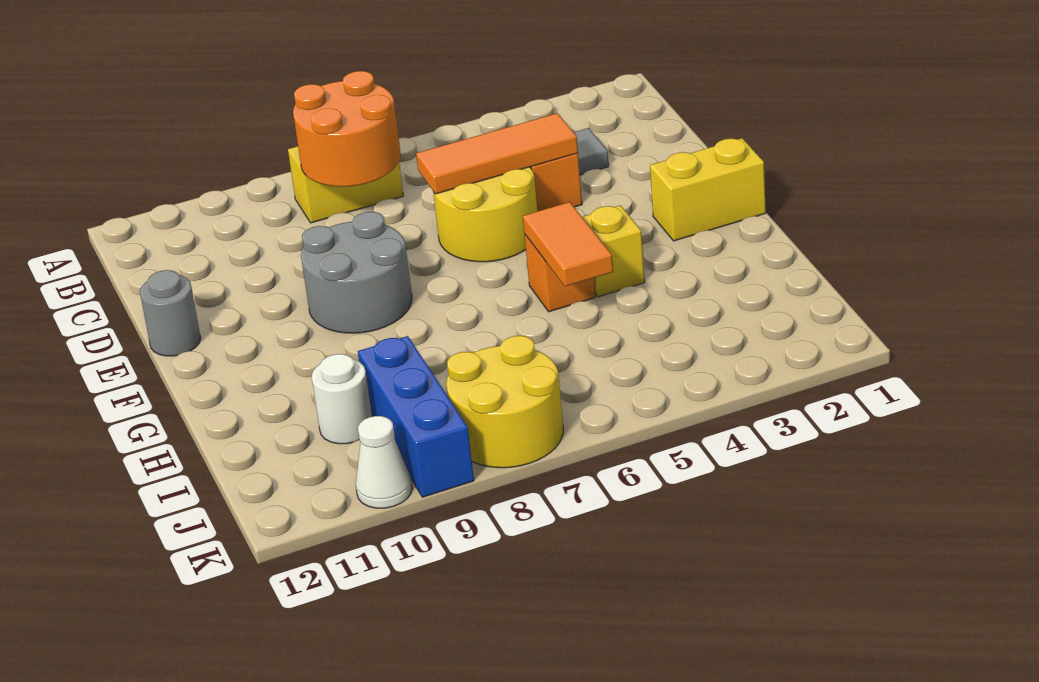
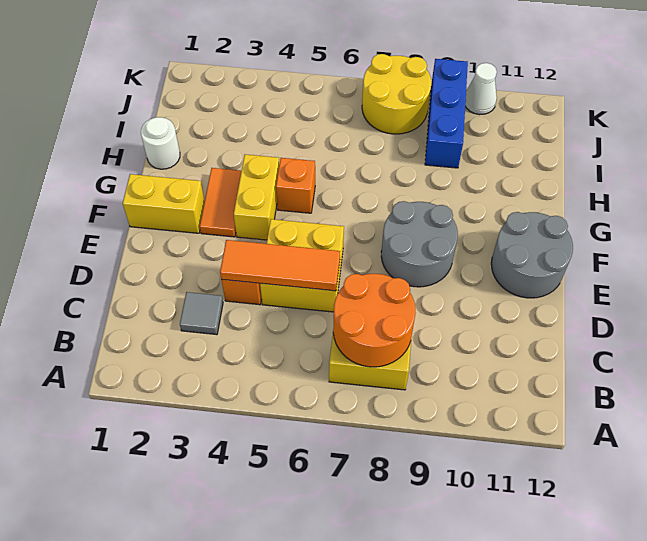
yellow 2x2 round brick [433,167,537,262] -> yellow 2x2 brick [260,219,344,312]
grey 1x1 round brick [140,270,201,356] -> grey 2x2 round brick [491,212,573,298]
yellow 1x1 brick [582,205,645,297] -> yellow 1x2 brick [234,154,279,240]
orange 1x2 tile [523,202,613,286] -> orange 1x2 tile moved to [200,168,241,237]
white 1x1 round brick [312,354,372,444] -> white 1x1 round brick moved to [141,117,180,169]

